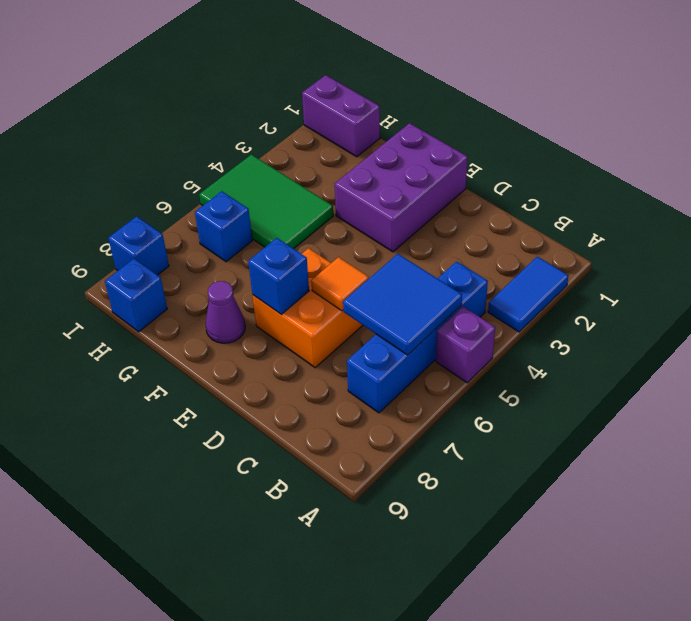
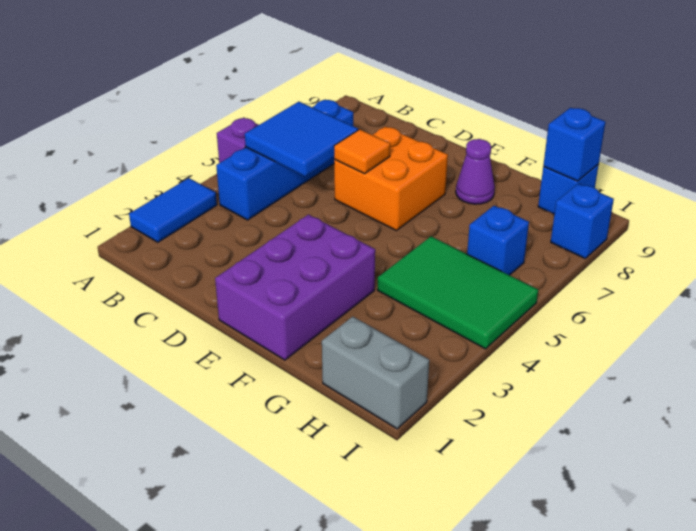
blue 1x1 brick [248,238,309,314] -> blue 1x1 brick moved to [543,108,605,181]
purple 1x2 brick [302,75,380,157] -> grey 1x2 brick [322,317,429,429]

